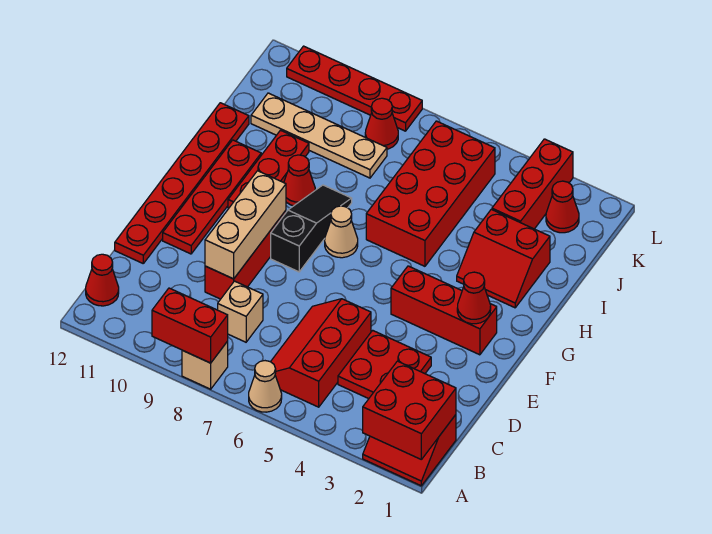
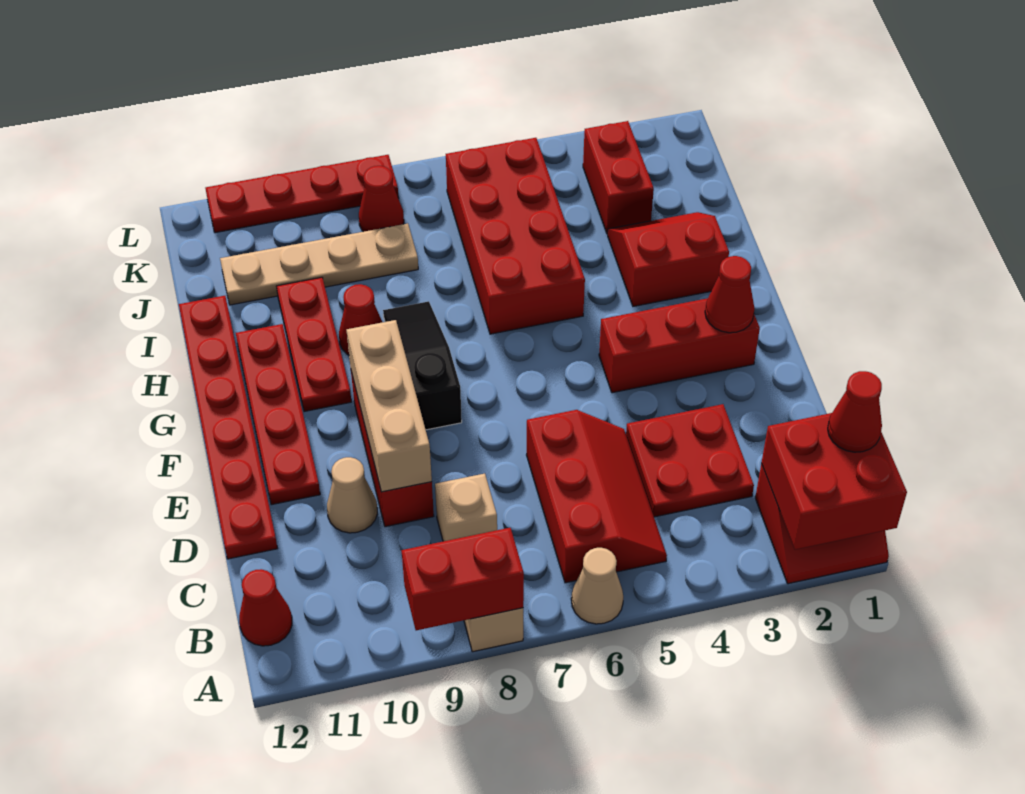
red 2x3 slope [271,299,371,407] -> red 2x3 slope turned to [527,410,667,583]
tan 1x1 cone [325,206,358,258] -> tan 1x1 cone moved to [327,457,377,533]
red 2x2 slope [457,209,550,308] -> red 2x2 slope turned to [608,212,729,306]
red 1x3 brick [492,139,573,229] -> red 1x2 brick [583,121,654,234]
red 1x1 cone [546,181,579,233] -> red 1x1 cone moved to [828,371,882,452]

